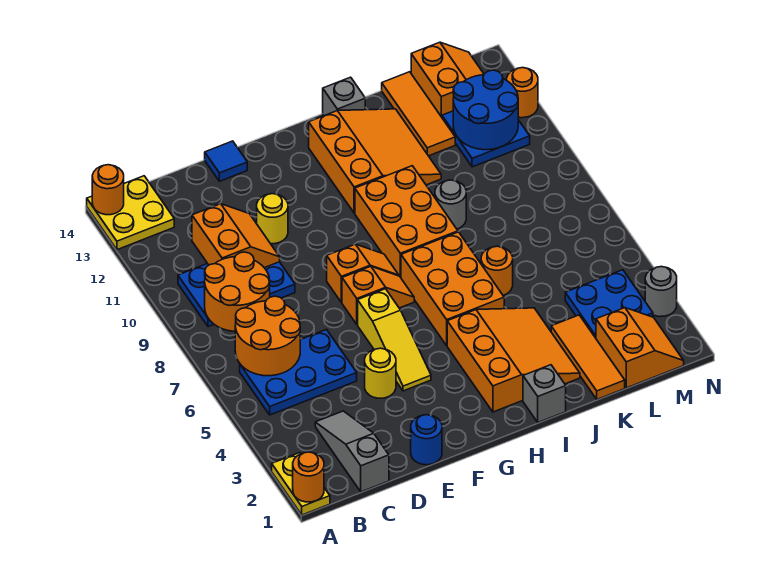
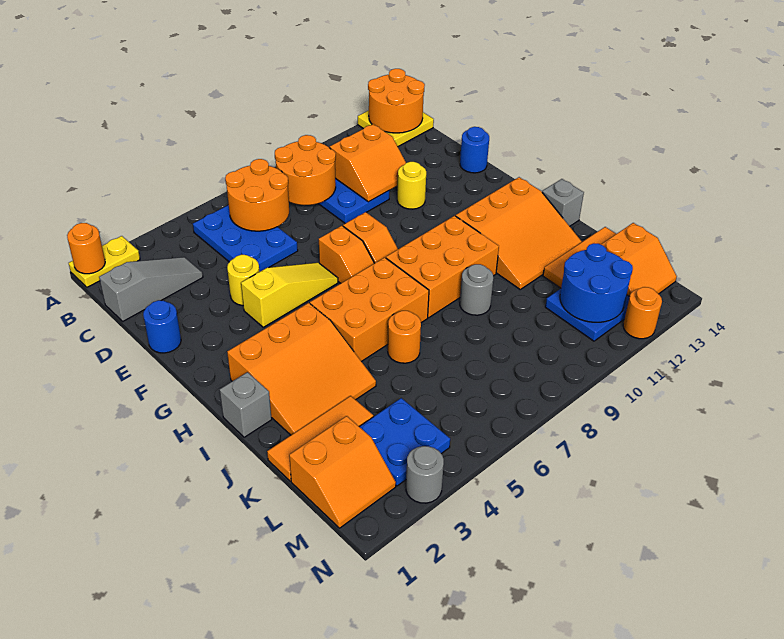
orange 1x1 round brick [92,165,124,215] -> orange 2x2 round brick [368,69,425,133]
blue 1x1 tile [205,141,247,181] -> blue 1x1 round brick [460,127,489,173]
yellow 1x3 slope [358,289,431,391] -> yellow 1x3 slope turned to [241,263,338,327]

